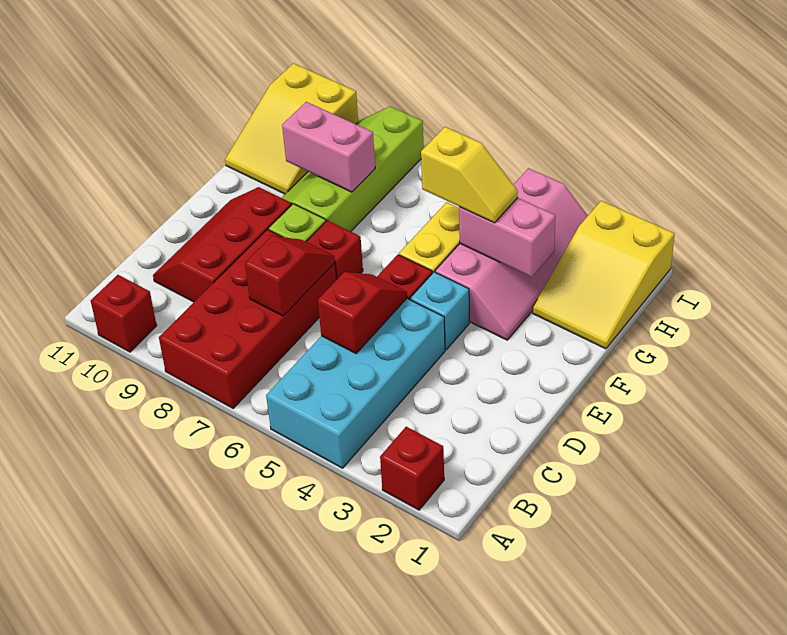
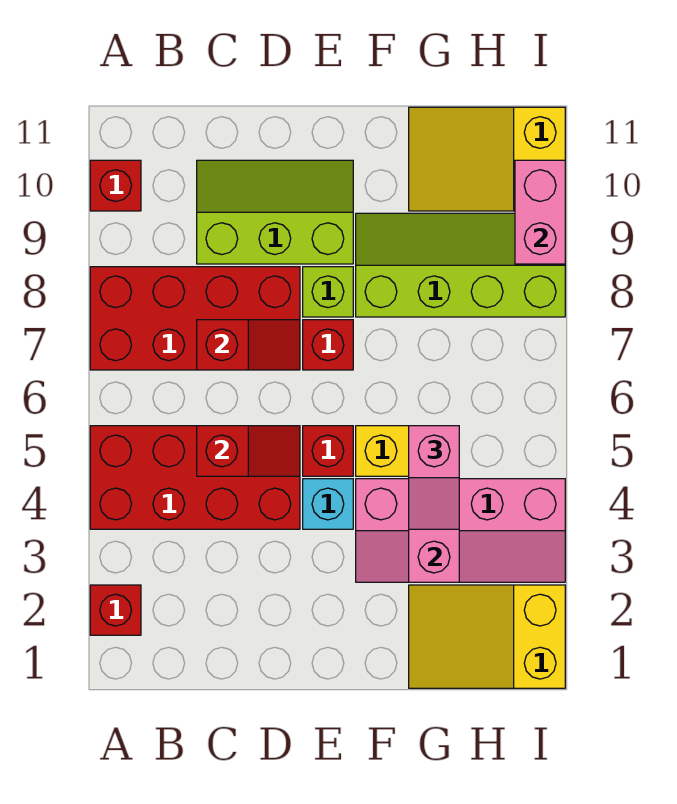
cyan 2x4 brick [266,299,445,468] -> red 2x4 brick [90,426,300,529]
red 2x3 slope [153,187,292,302] -> lime 2x3 slope [197,160,353,264]
yellow 1x2 slope [421,127,518,223] -> pink 1x2 slope [409,426,459,529]
pink 1x2 brick [282,102,375,192] -> pink 1x2 brick moved to [515,160,565,264]

